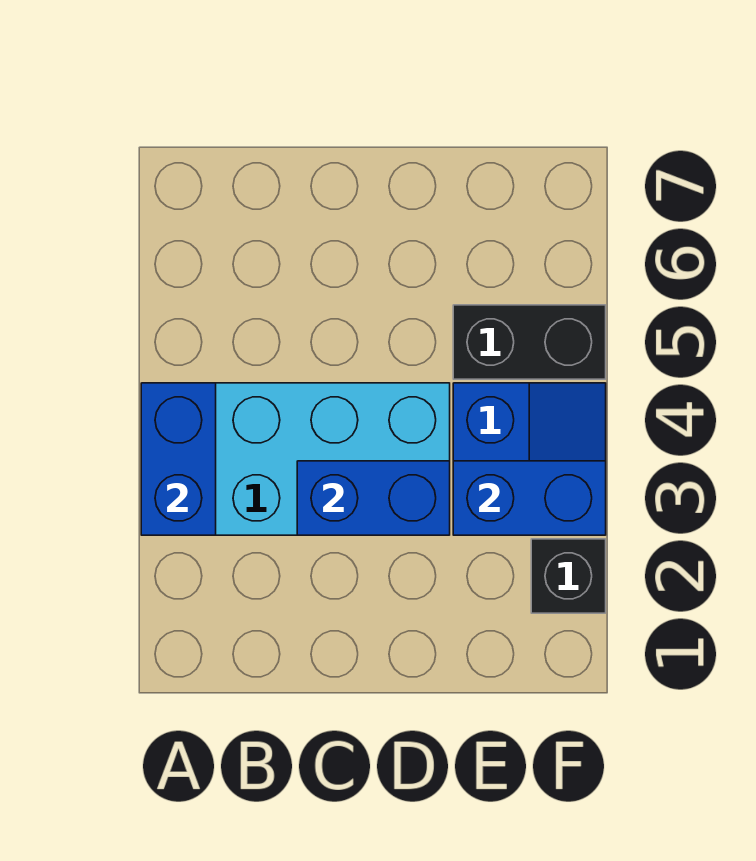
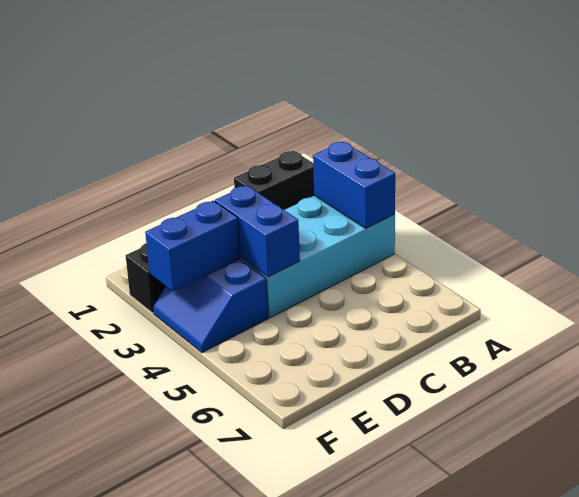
blue 1x2 brick [297,461,450,535] -> blue 1x2 brick turned to [215,185,300,277]
black 1x2 brick [453,305,606,379] -> black 1x2 brick moved to [234,151,315,210]

